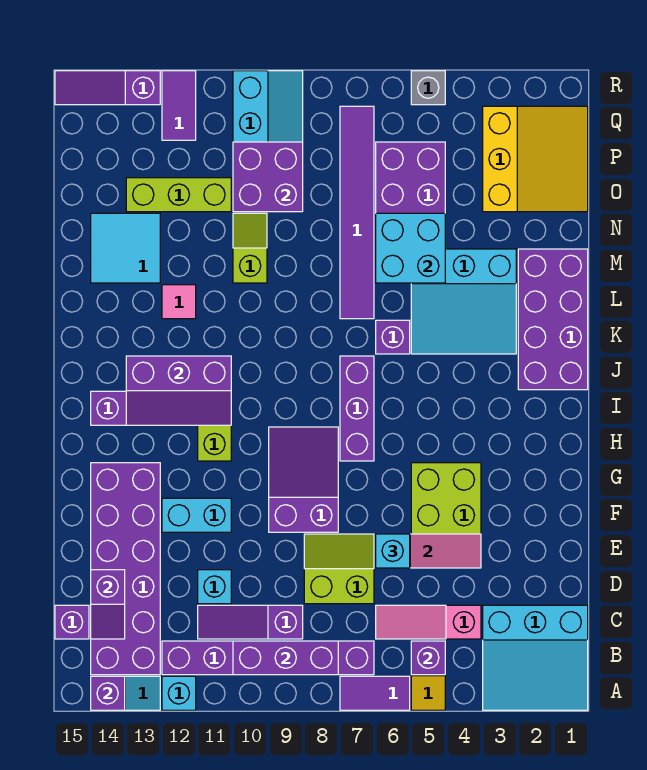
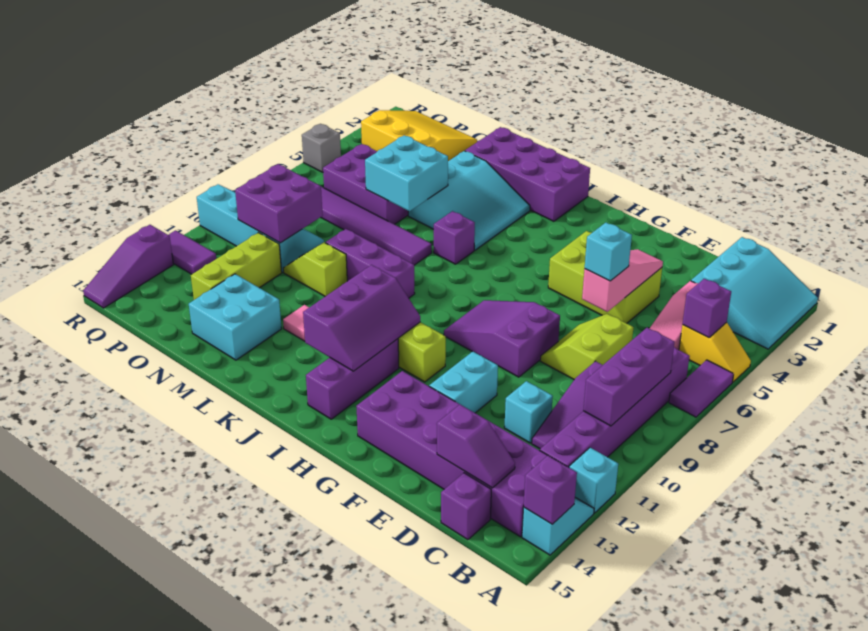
purple 1x3 brick [340,356,374,461] -> purple 1x3 brick moved to [326,229,415,298]
cyan 2x2 tile [91,213,160,283] -> cyan 2x2 brick [189,274,282,360]

